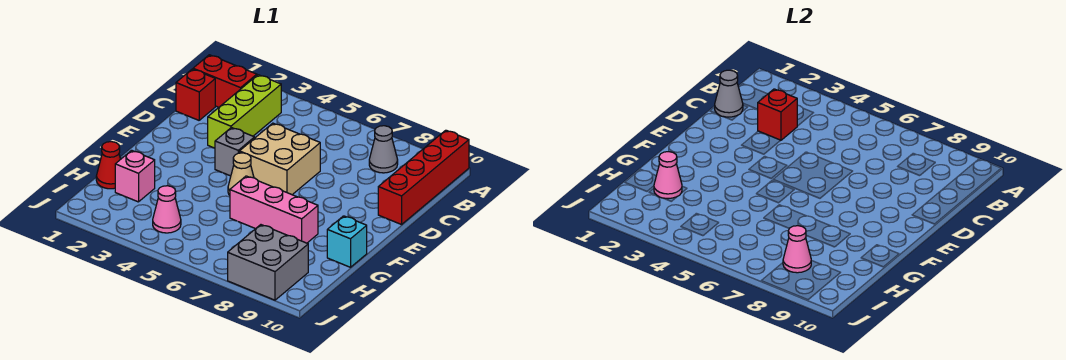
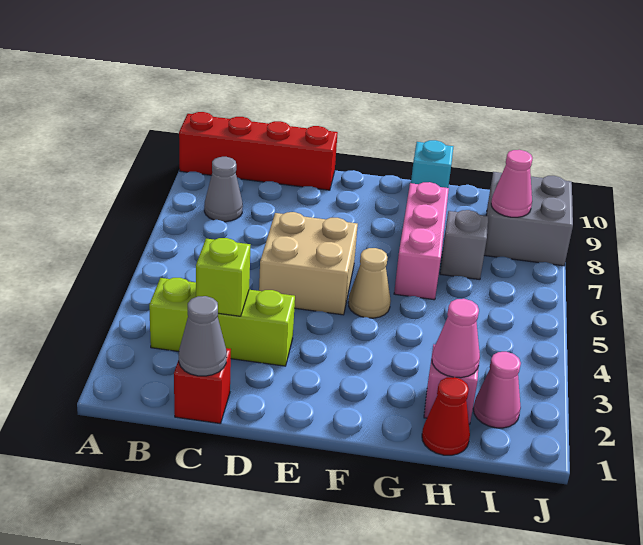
red 1x2 brick [193,55,257,107] -> none
red 1x1 brick [758,89,797,140] -> lime 1x1 brick [196,238,250,316]
grey 1x1 brick [215,128,255,176] -> grey 1x1 brick moved to [440,210,488,280]
pink 1x1 cone [153,186,181,233] -> pink 1x1 cone moved to [473,352,521,428]

